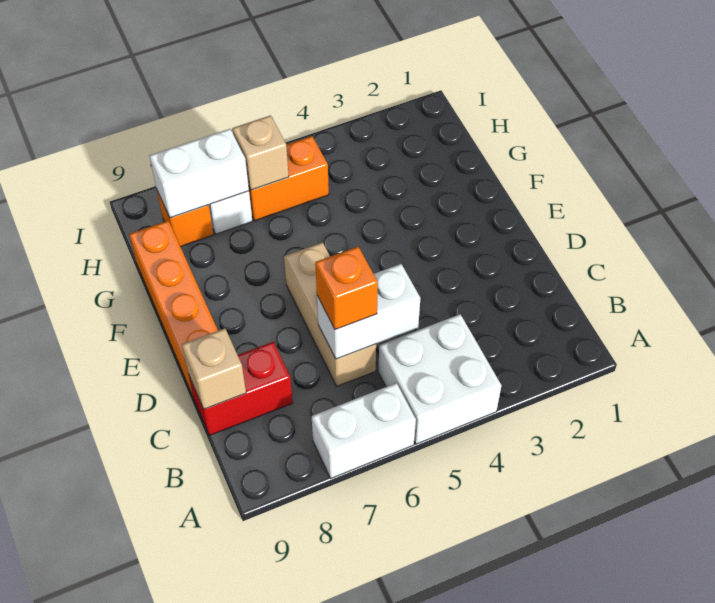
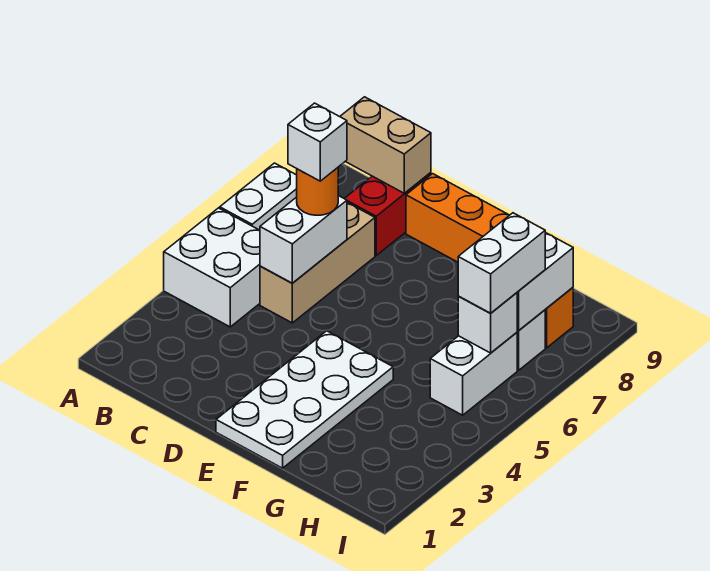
tan 1x3 brick [284,242,376,386] -> tan 1x3 brick turned to [260,203,375,323]
orange 1x1 brick [315,247,378,330] -> orange 1x1 round brick [297,168,338,215]
none -> white 1x1 brick [288,103,347,181]
tan 1x1 brick [182,328,246,409] -> tan 1x2 brick [340,97,431,193]
none -> white 2x4 plate [216,331,393,468]
orange 1x2 brick [249,136,329,221] -> white 1x2 brick [430,332,517,415]
tan 1x1 brick [232,115,289,190] -> white 1x1 brick [458,293,517,353]
none -> white 1x2 brick [458,213,545,313]

